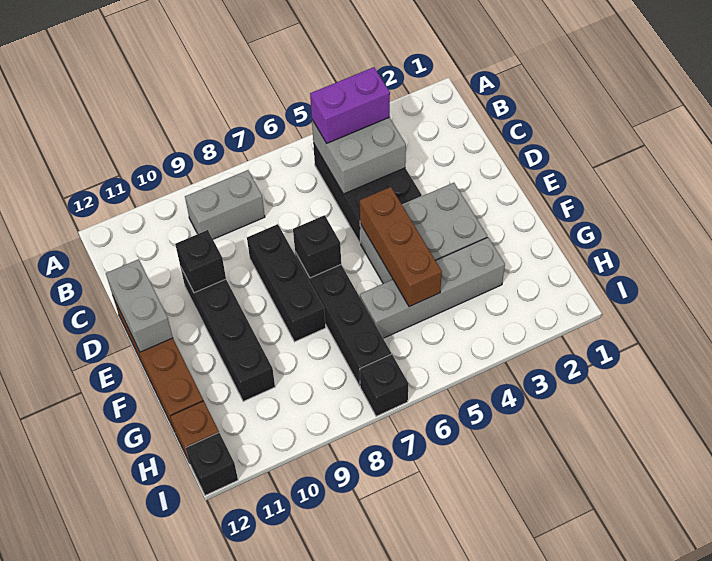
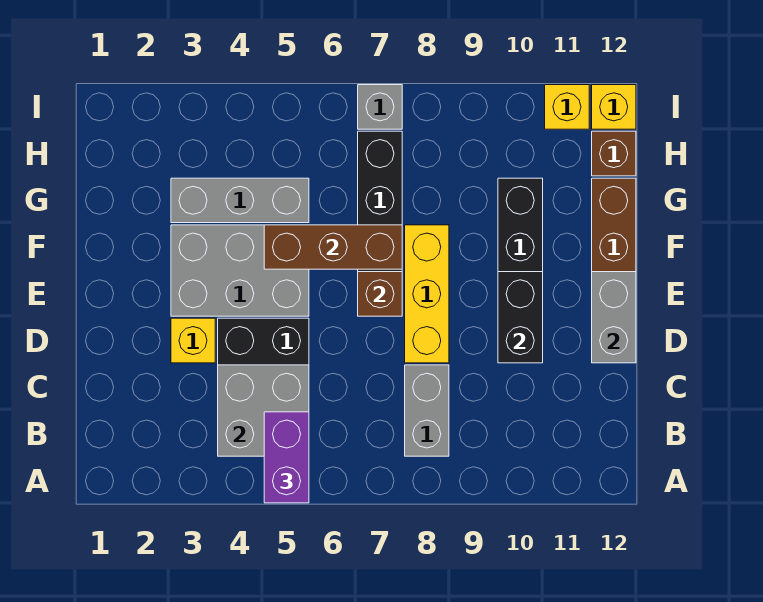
purple 1x2 brick [310,67,390,143] -> purple 1x2 brick turned to [264,412,309,503]
grey 1x2 brick [185,170,265,239] -> grey 1x2 brick turned to [405,365,449,456]
none -> yellow 1x1 brick [171,318,215,363]
black 1x3 brick [247,224,326,342] -> yellow 1x3 brick [405,225,449,363]
black 1x1 brick [175,230,226,293] -> black 1x2 brick [498,272,543,363]
brown 1x3 brick [360,187,442,307] -> brown 1x3 brick turned to [264,225,402,269]
black 1x1 brick [293,215,341,278] -> brown 1x1 brick [358,272,402,316]
grey 1x4 brick [360,237,505,338] -> grey 1x3 brick [171,178,309,223]
black 1x1 brick [360,354,408,416] -> grey 1x1 brick [358,85,402,129]
none -> yellow 1x1 brick [545,85,589,129]
black 1x1 brick [186,433,238,495] -> yellow 1x1 brick [592,85,636,129]

